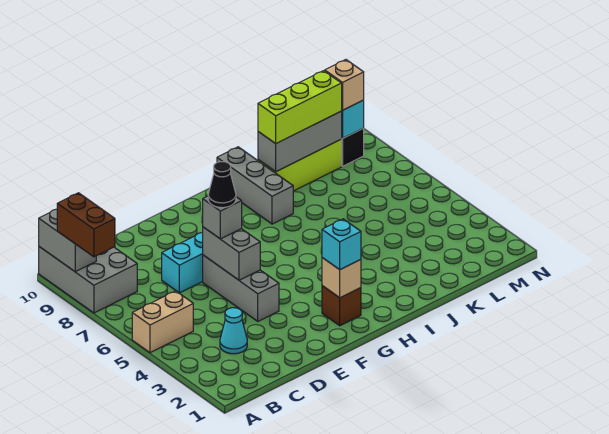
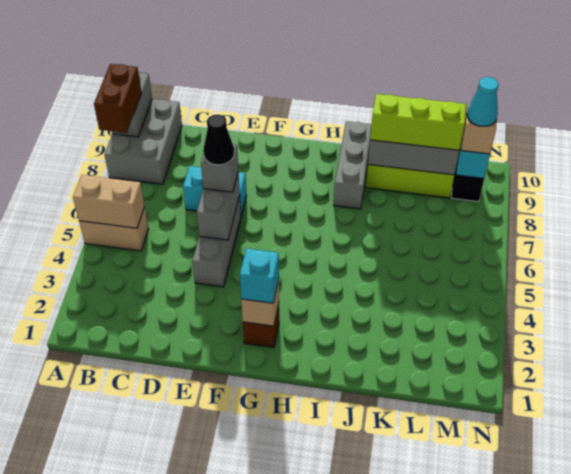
none -> tan 1x2 brick [73,175,145,228]
cyan 1x1 cone [220,308,247,354] -> cyan 1x1 cone moved to [467,77,499,126]

